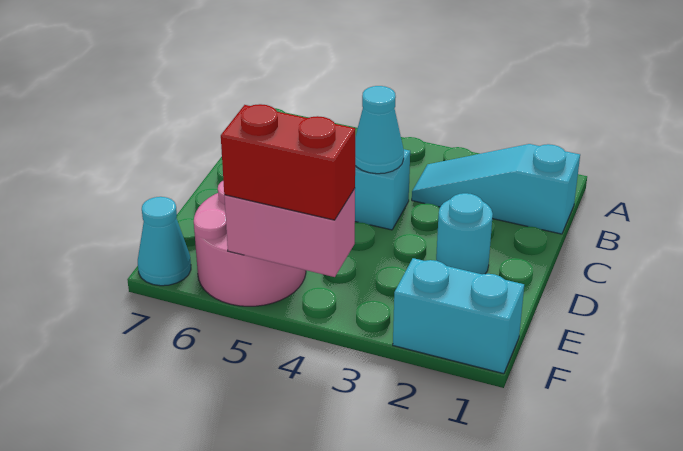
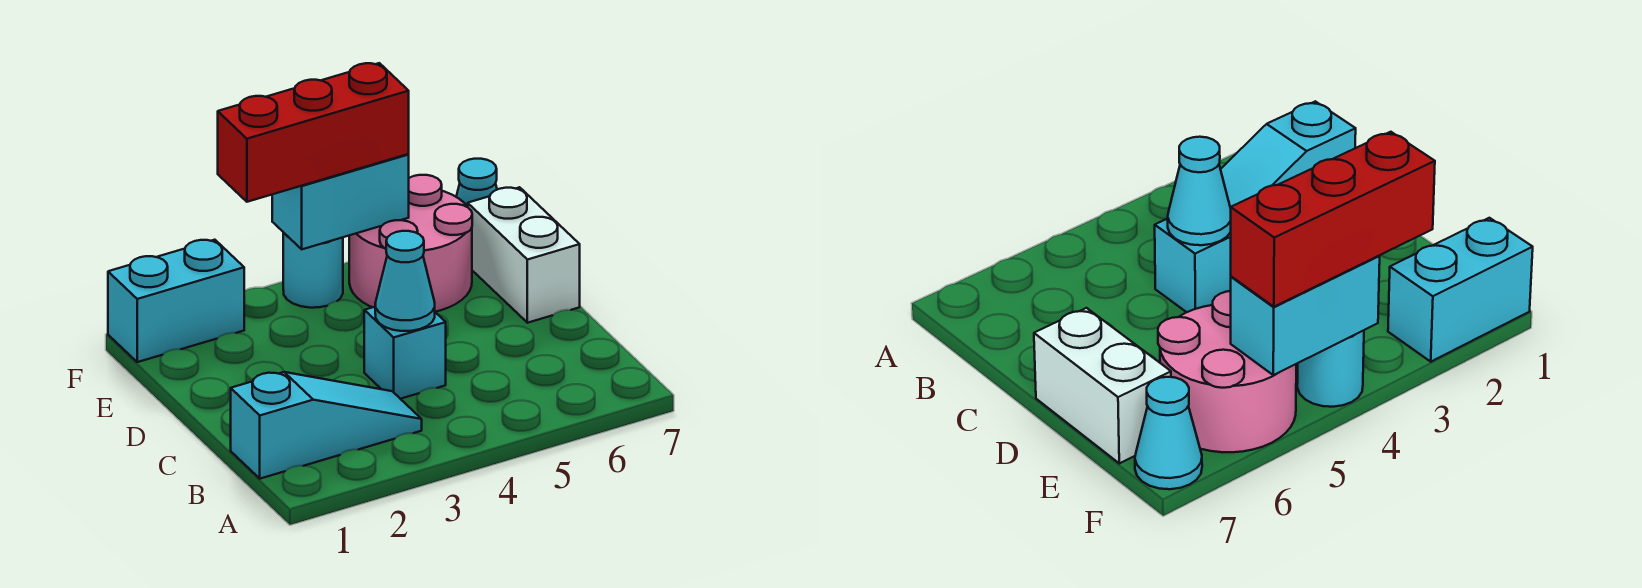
cyan 1x1 round brick [436,193,493,274] -> cyan 1x1 round brick moved to [283,232,343,308]
none -> white 1x2 brick [468,187,580,323]
pink 1x2 brick [224,189,355,277] -> cyan 1x2 brick [272,154,409,249]
red 1x2 brick [221,104,356,220] -> red 1x3 brick [218,63,409,202]

